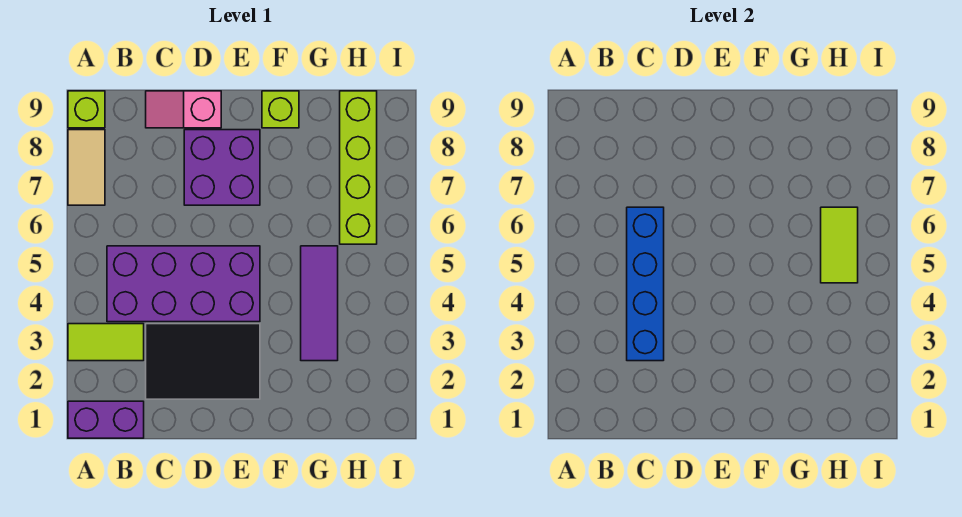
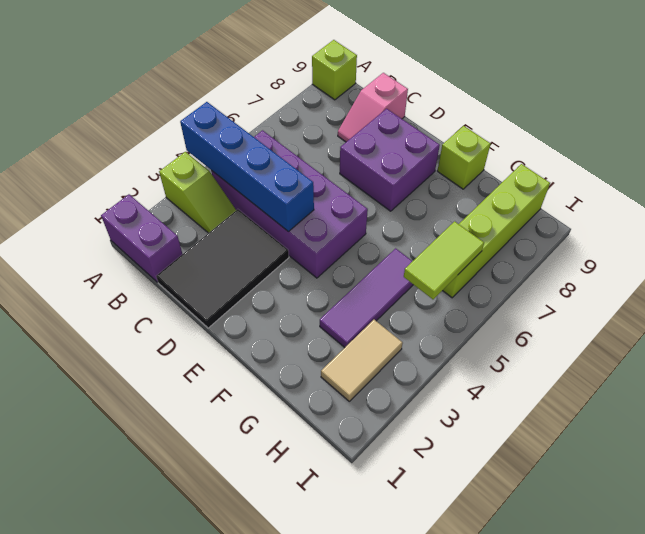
lime 1x2 tile [68,324,144,361] -> lime 1x2 slope [159,152,236,233]
tan 1x2 tile [68,130,105,205] -> tan 1x2 tile moved to [321,320,403,401]
black 2x3 tile [146,324,260,399] -> black 2x3 tile turned to [156,209,289,328]
blue 1x4 brick [627,207,664,361] -> blue 1x4 brick turned to [180,102,314,231]
pink 1x2 slope [146,91,221,128] -> pink 1x2 slope turned to [338,73,408,142]

